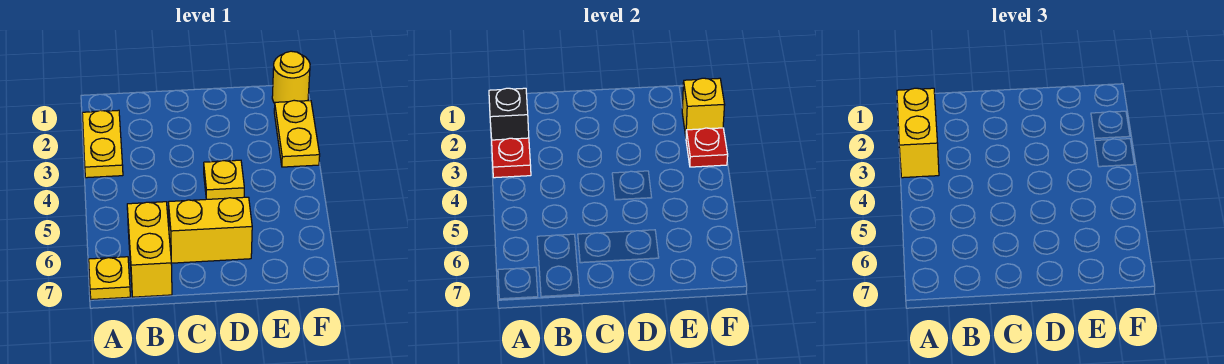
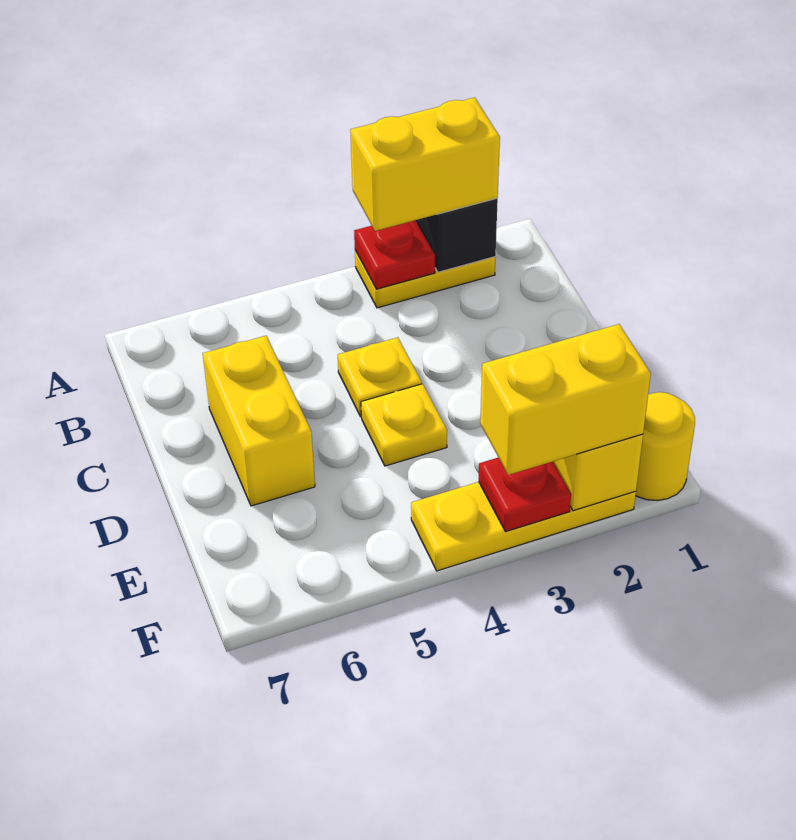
yellow 1x1 plate [89,257,130,300] -> yellow 1x1 plate moved to [338,337,422,417]
yellow 1x2 brick [127,202,172,297] -> yellow 1x2 brick moved to [480,324,651,475]
yellow 1x2 plate [274,100,320,167] -> yellow 1x3 plate [411,482,636,571]

